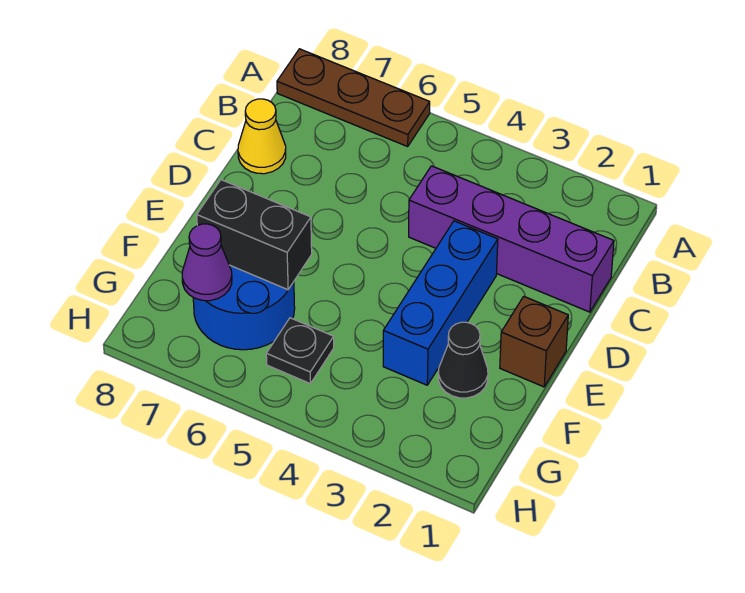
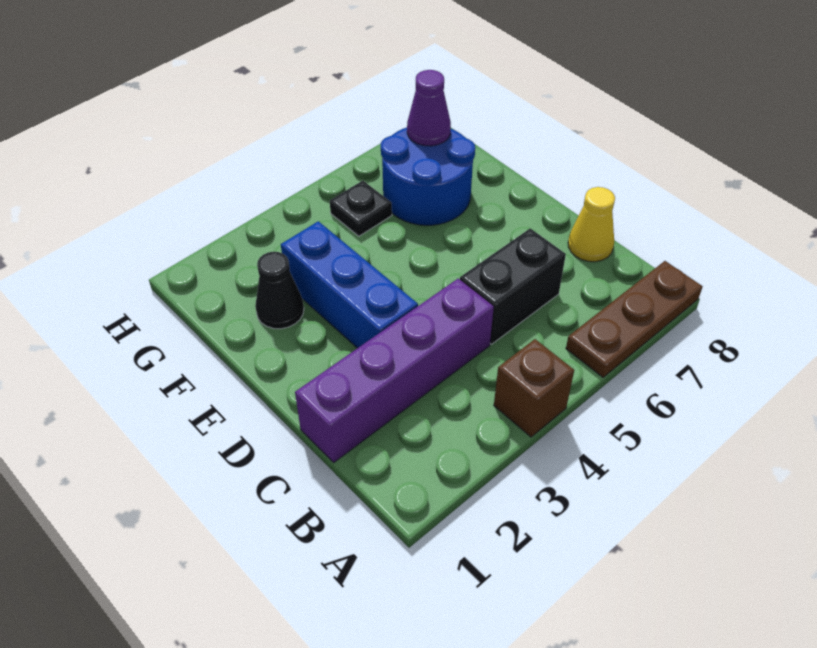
brown 1x1 brick [500,296,568,387] -> brown 1x1 brick moved to [494,339,574,437]
black 1x2 brick [197,180,312,290] -> black 1x2 brick moved to [460,228,566,344]

